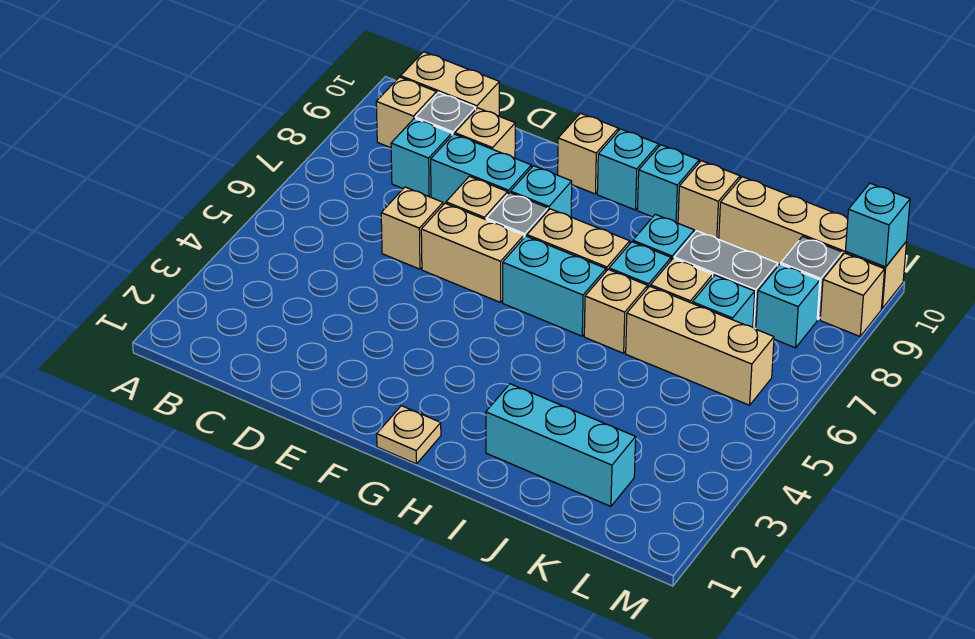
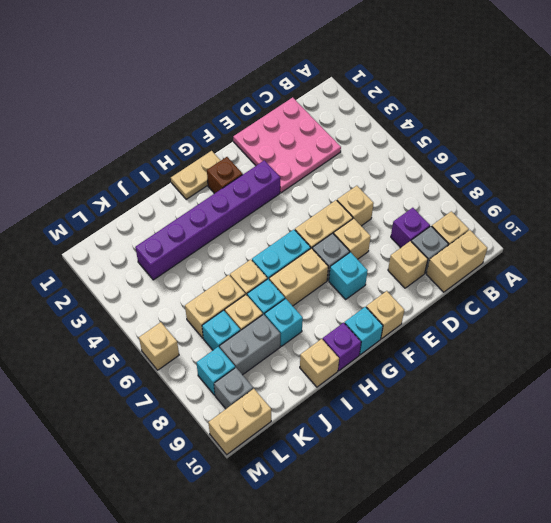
none -> pink 3x3 plate [233,97,341,193]
cyan 1x1 brick [391,118,452,197] -> purple 1x1 brick [391,208,430,248]
cyan 1x2 brick [431,134,531,205] -> none
none -> purple 1x6 brick [135,160,280,280]
tan 1x1 plate [377,406,441,464] -> tan 1x2 plate [171,151,221,199]
none -> brown 1x1 brick [207,157,243,194]
cyan 1x1 brick [638,145,699,223] -> purple 1x1 brick [323,323,361,371]
cyan 1x3 brick [486,384,636,506] -> none
tan 1x3 brick [626,286,774,405] -> tan 1x2 brick [185,275,245,338]
tan 1x4 brick [719,177,907,308] -> tan 1x2 brick [208,389,271,455]
tan 1x1 brick [820,253,885,336] -> tan 1x1 brick moved to [139,322,179,370]
cyan 1x1 brick [846,183,910,267] -> none

